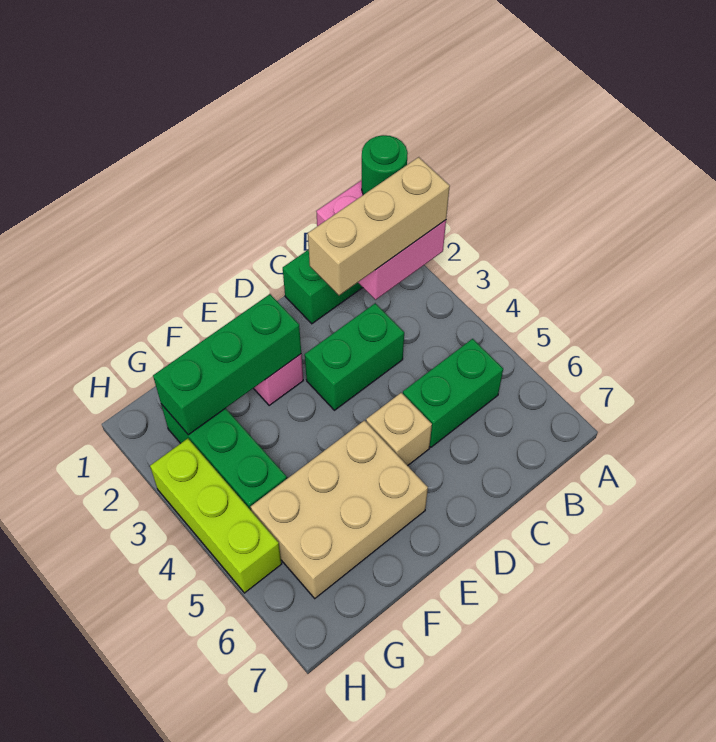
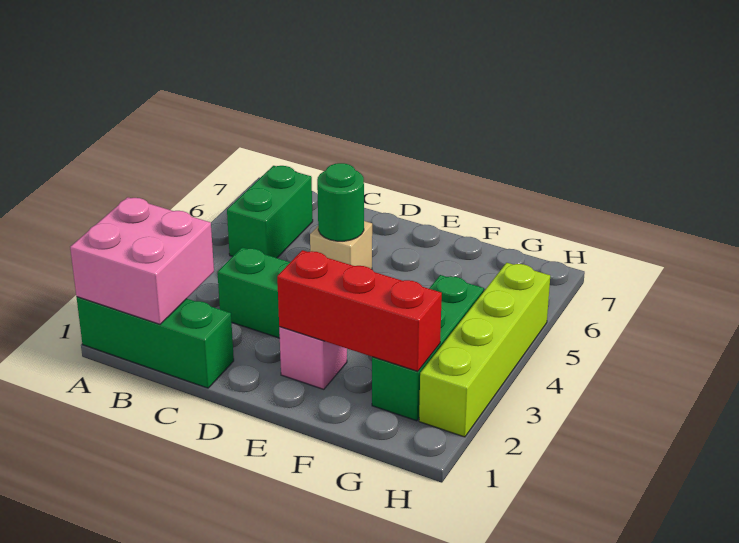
green 1x1 round brick [362,135,408,195] -> green 1x1 round brick moved to [317,163,364,241]
tan 1x3 brick [308,157,450,295] -> none
green 1x2 brick [403,339,503,447] -> green 1x2 brick turned to [227,166,313,258]
green 1x3 brick [153,294,301,435] -> red 1x3 brick [277,250,442,371]
tan 2x3 brick [251,421,428,598] -> none
lime 1x3 brick [150,439,282,593] -> lime 1x4 brick [419,263,550,437]

